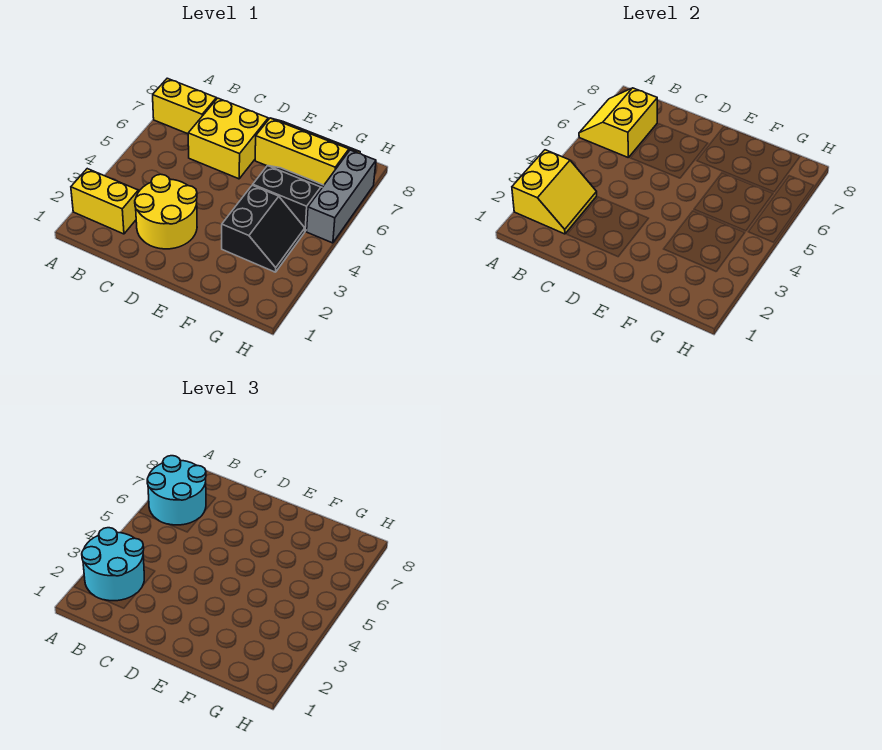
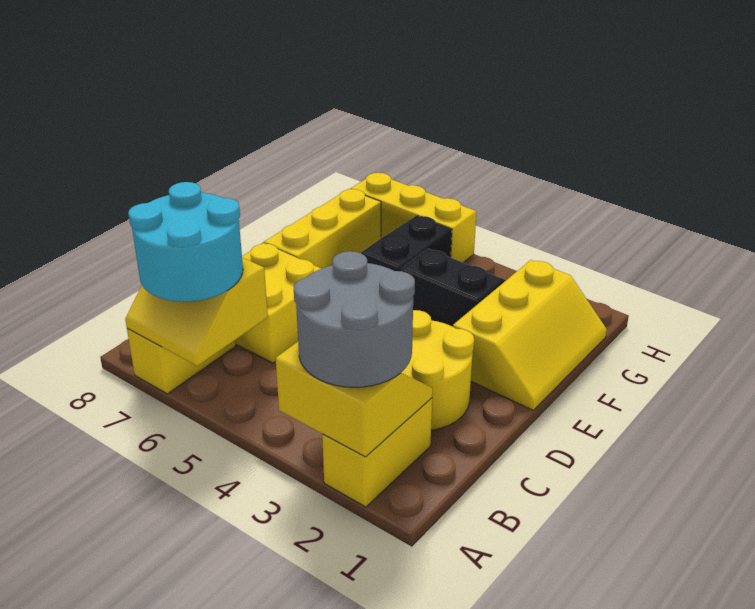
cyan 2x2 round brick [82,528,144,601] -> grey 2x2 round brick [294,251,415,387]
none -> yellow 2x3 slope [453,260,607,410]
grey 1x3 brick [307,150,376,243] -> yellow 1x3 brick [351,173,476,263]

